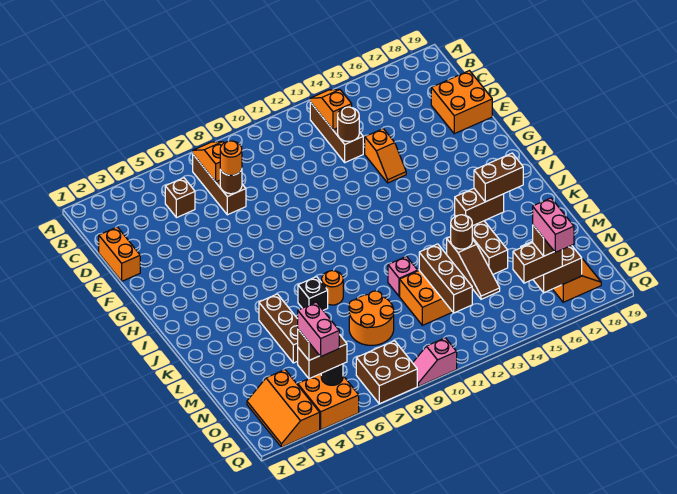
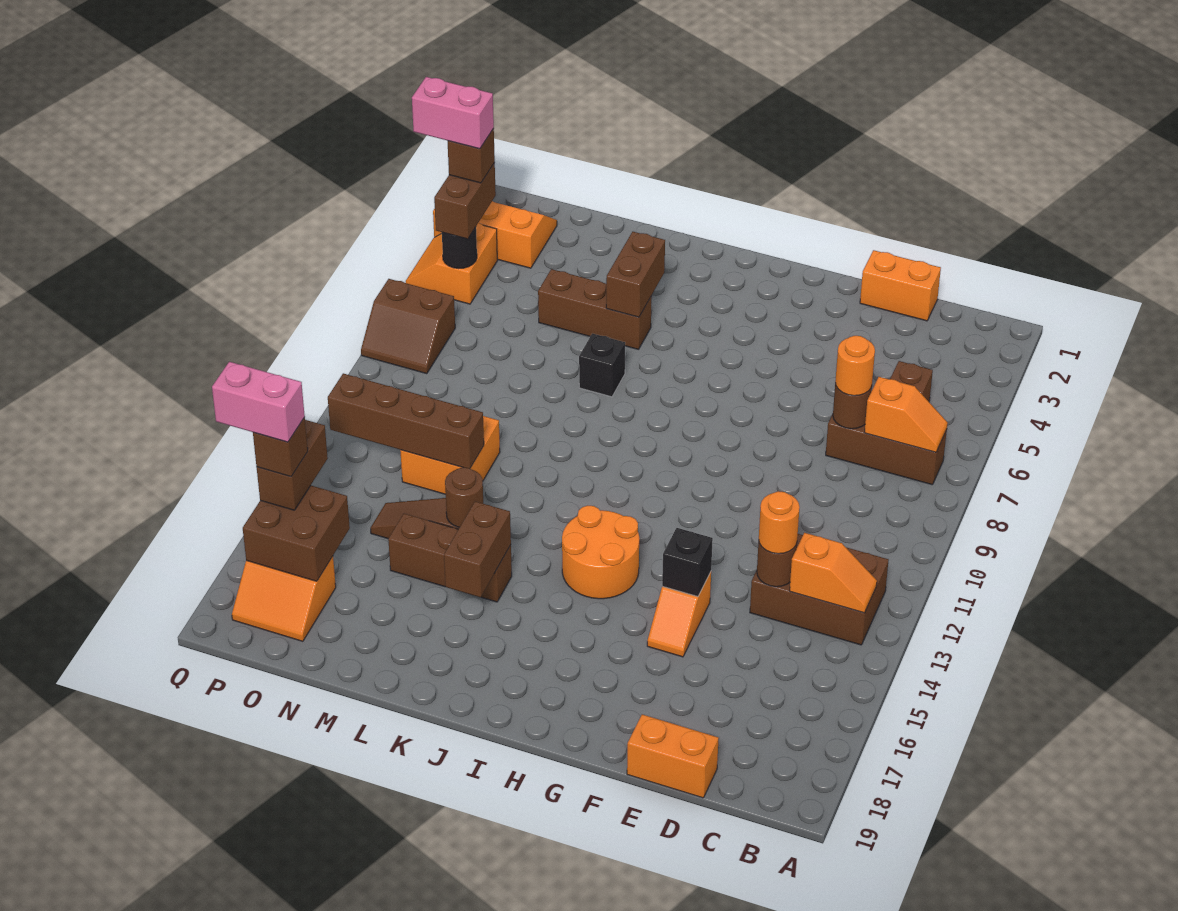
brown 1x3 brick [310,102,363,162] -> brown 2x3 brick [750,534,889,645]
orange 2x2 brick [431,71,492,134] -> orange 1x2 brick [627,714,719,798]
orange 1x2 slope [365,129,406,183] -> orange 1x2 slope turned to [647,572,711,657]
none -> black 1x1 brick [662,528,713,597]
orange 1x1 round brick [322,271,343,305] -> orange 1x1 round brick moved to [759,491,800,554]
brown 1x2 brick [474,153,523,202] -> brown 1x2 brick moved to [606,232,665,317]
pink 1x1 brick [388,256,418,296] -> none
orange 2x2 round brick [349,291,394,345] -> orange 2x2 round brick moved to [562,506,639,599]
brown 1x3 brick [419,244,472,313] -> brown 1x4 brick [328,373,484,468]
orange 2x2 brick [298,374,359,430] -> orange 2x2 slope [406,223,497,304]
brown 2x2 brick [356,341,417,404] -> brown 2x2 slope [361,279,455,374]
pink 1x2 slope [413,338,457,386] -> none

